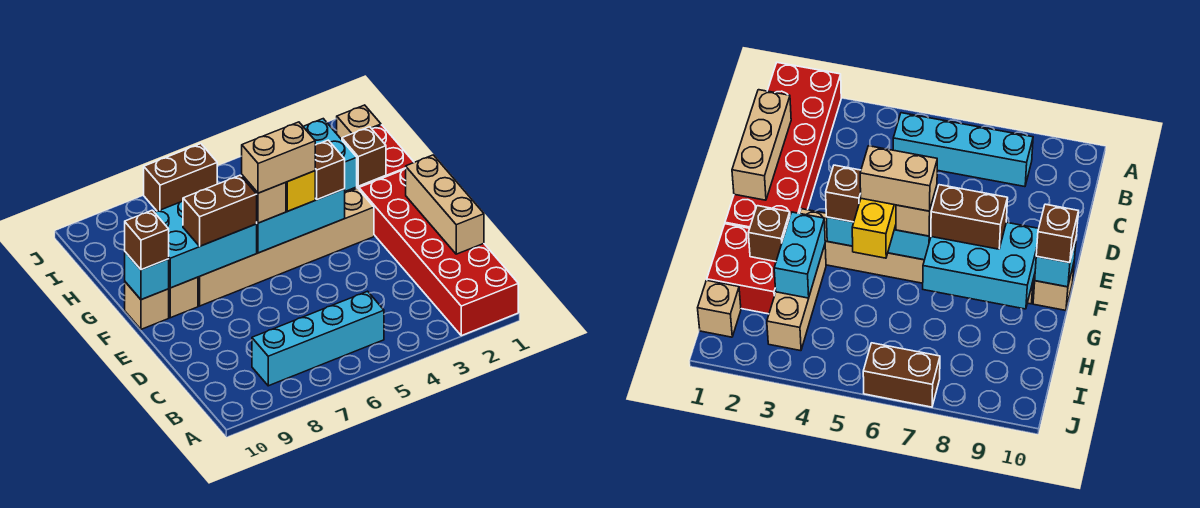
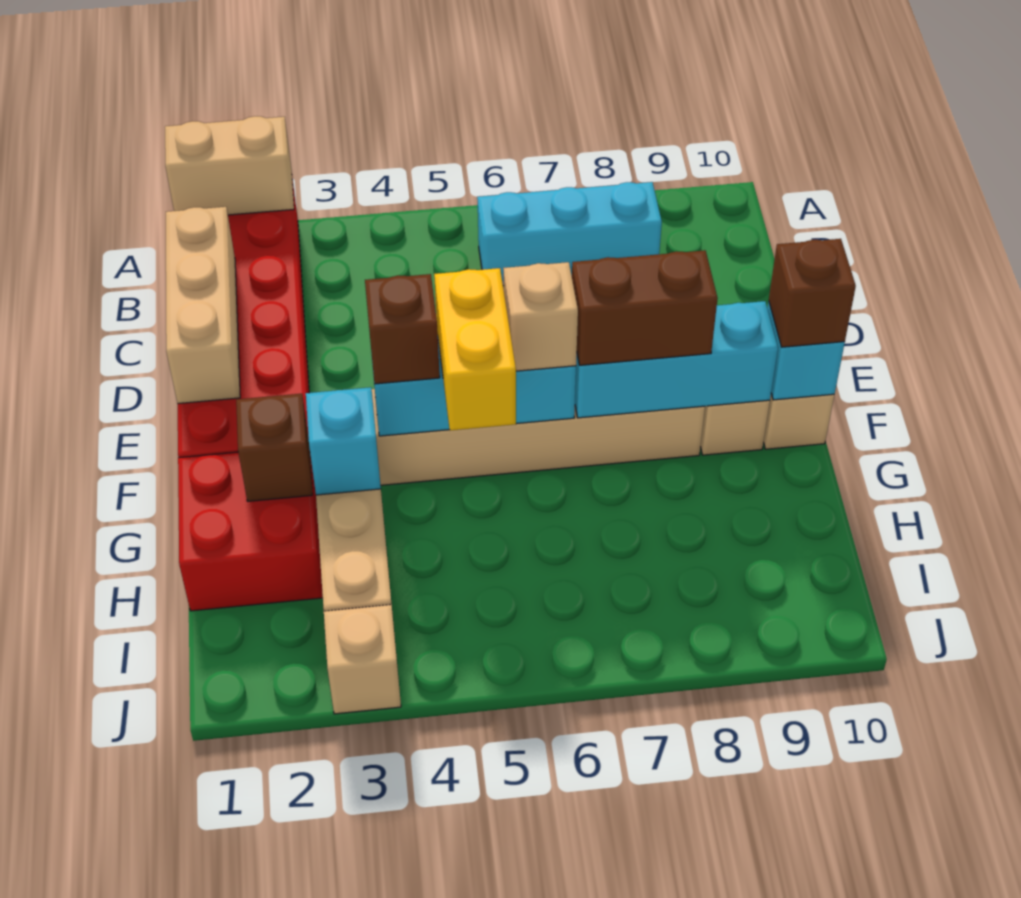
cyan 1x4 brick [252,291,384,386] -> cyan 1x3 brick [477,182,662,286]
tan 1x2 brick [242,122,315,193] -> tan 1x2 brick moved to [165,116,294,215]
cyan 2x3 brick [154,201,257,288] -> cyan 1x3 brick [575,301,778,418]
cyan 1x2 brick [303,119,357,192] -> cyan 1x1 brick [306,387,381,495]
tan 1x1 brick [337,105,381,140] -> tan 1x1 brick moved to [324,605,401,714]
brown 1x2 brick [144,144,217,211] -> none

